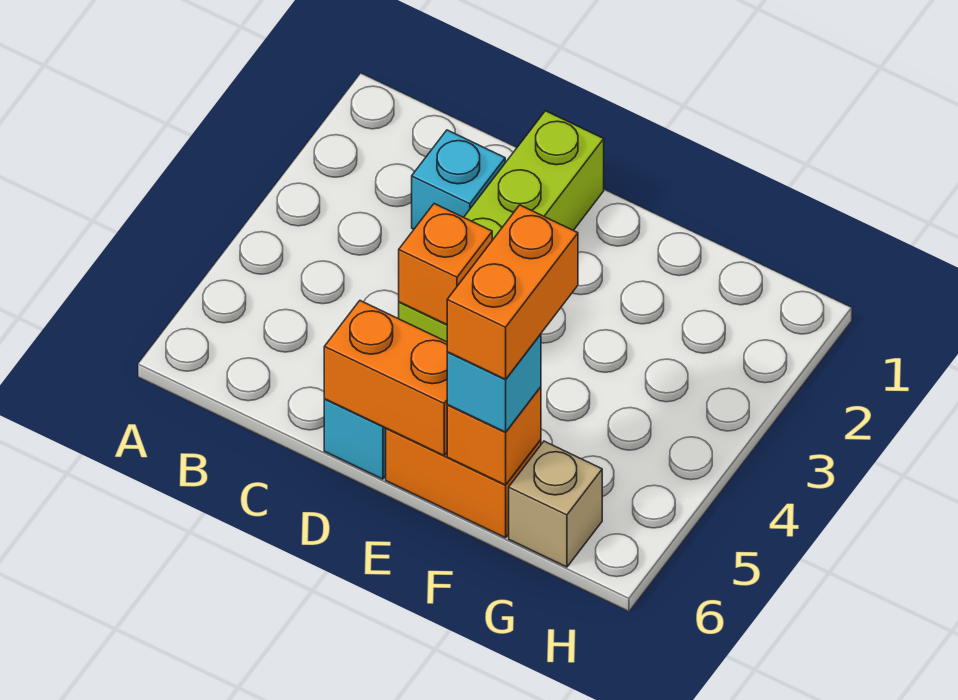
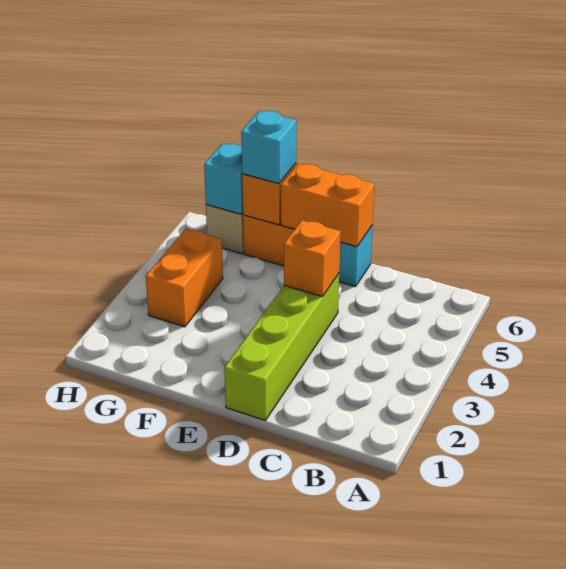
cyan 1x1 brick [412,130,505,229] -> cyan 1x1 brick moved to [204,143,243,214]
orange 1x2 brick [447,205,578,379] -> orange 1x2 brick moved to [146,229,223,327]

